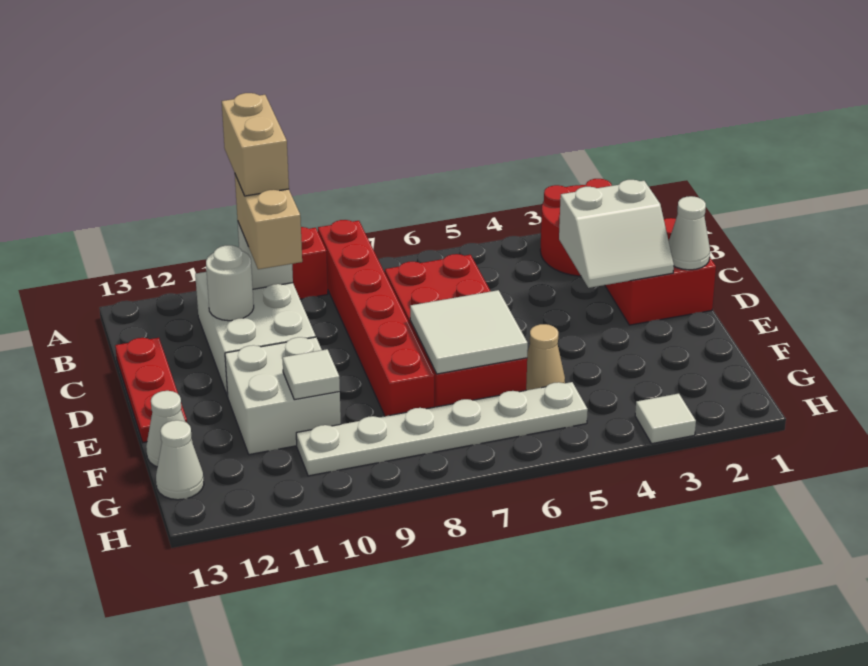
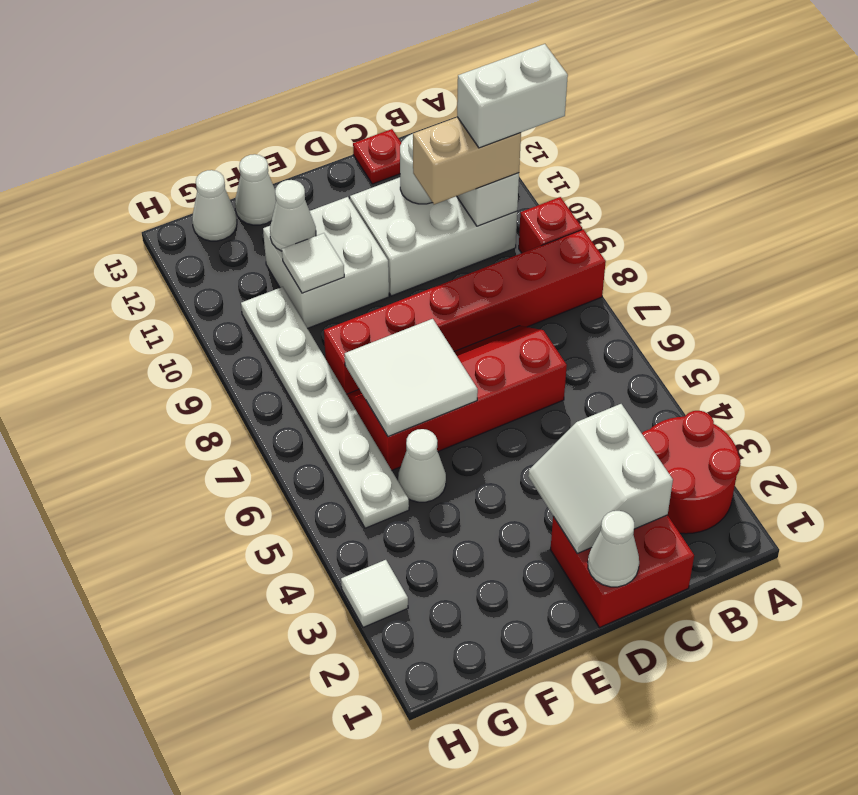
tan 1x2 brick [222,93,289,196] -> white 1x2 brick [457,44,568,148]
red 2x4 brick [385,254,527,407] -> red 2x4 slope [347,326,567,470]
red 1x3 plate [115,338,187,442] -> red 1x1 plate [353,129,401,184]
tan 1x1 cone [526,324,565,390] -> white 1x1 cone [398,429,446,502]
none -> white 1x1 cone [270,180,316,251]

